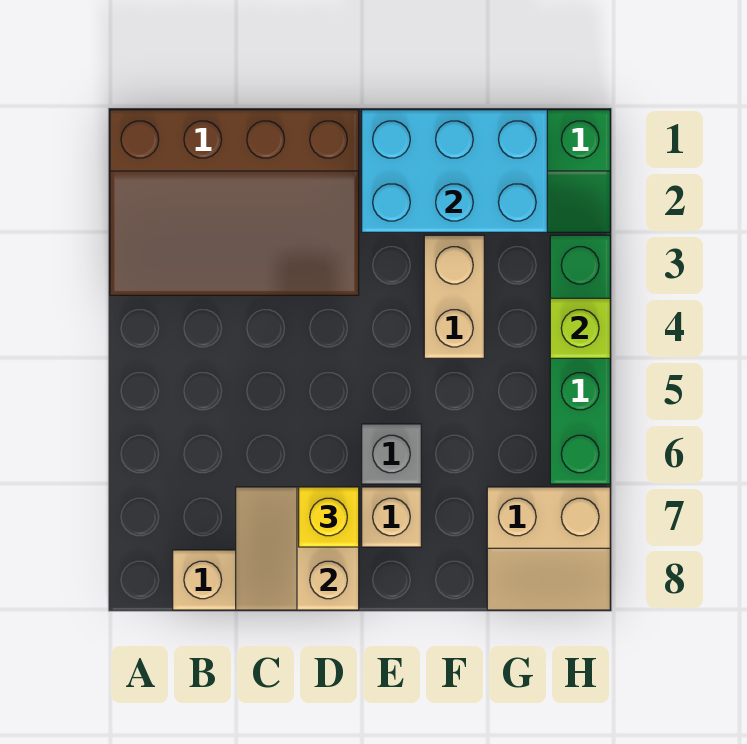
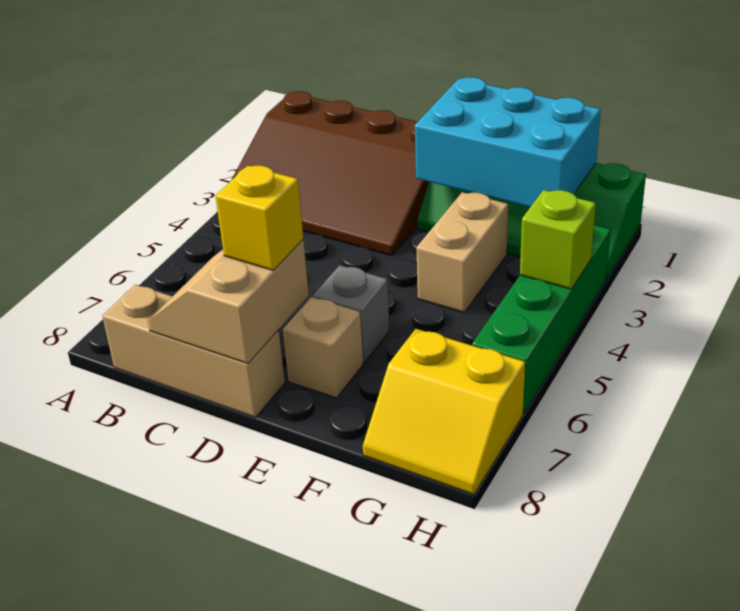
tan 2x2 slope [487,487,610,610] -> yellow 2x2 slope [363,329,525,494]

